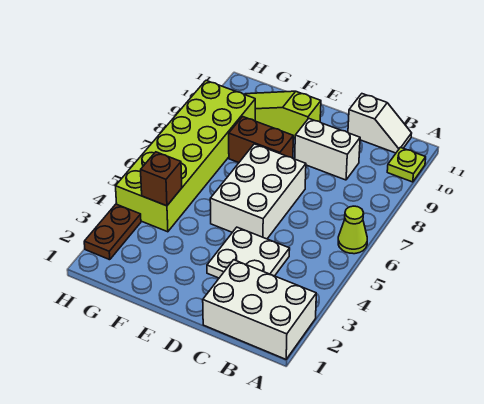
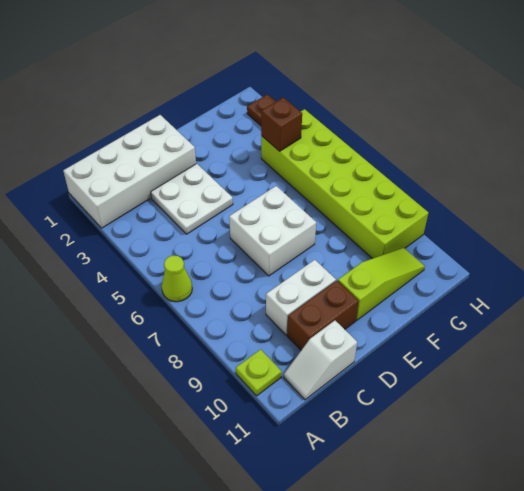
white 2x3 brick [203,260,316,359] -> white 2x4 brick [63,115,196,228]
white 2x3 brick [210,144,306,239] -> white 2x2 brick [229,186,316,276]
brown 1x2 brick [229,117,293,163] -> brown 1x2 brick moved to [287,281,359,350]

